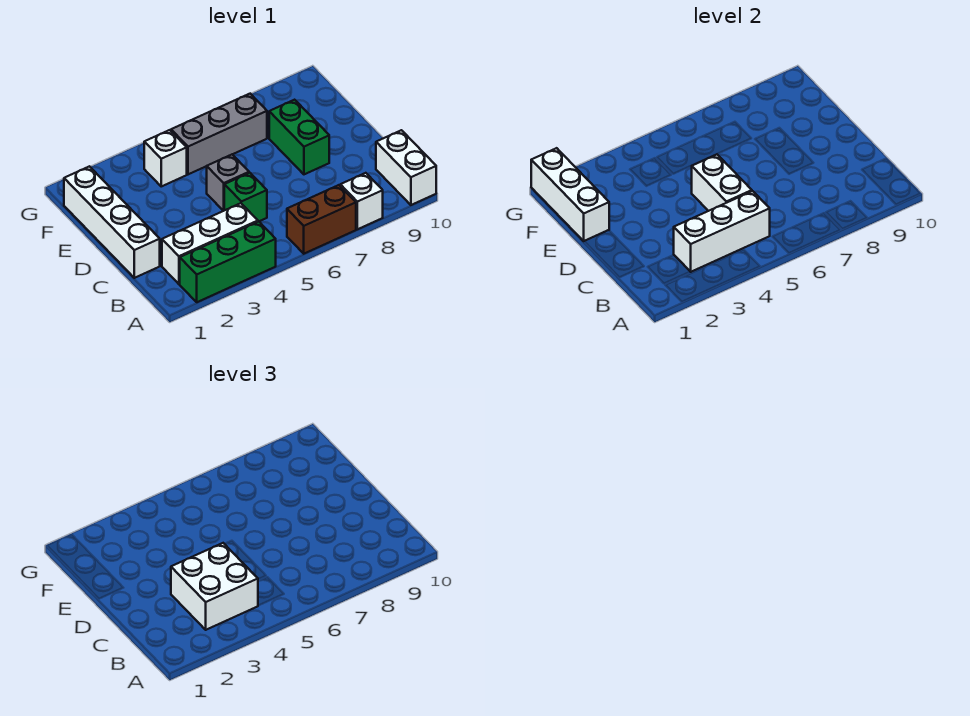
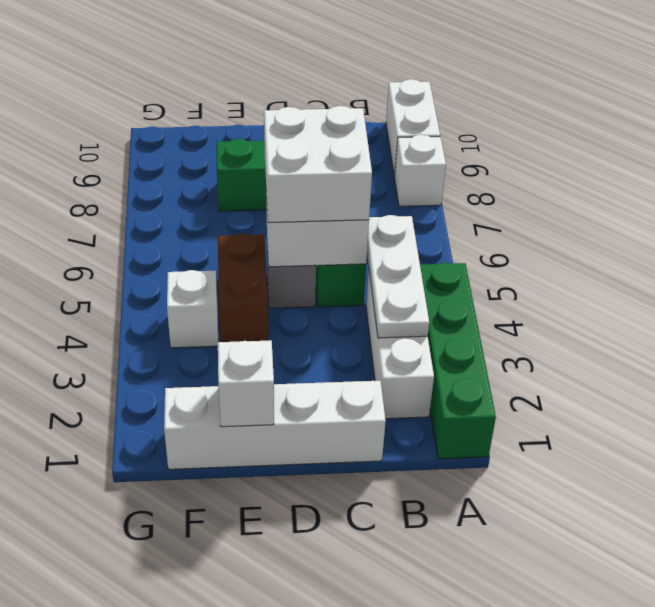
green 1x3 brick [180,221,276,302] -> green 1x4 brick [420,263,496,459]
brown 1x2 brick [287,185,356,254] -> brown 1x2 brick moved to [218,234,268,342]
white 1x2 brick [376,130,436,205] -> white 1x2 brick turned to [386,79,440,177]
white 1x3 brick [674,191,770,272] -> white 1x3 plate [367,215,429,338]
white 2x2 brick [171,543,258,630] -> white 2x2 brick moved to [264,106,372,223]
white 1x3 brick [531,148,609,241] -> white 1x1 brick [218,340,274,427]
grey 1x3 brick [171,94,267,174] -> none

